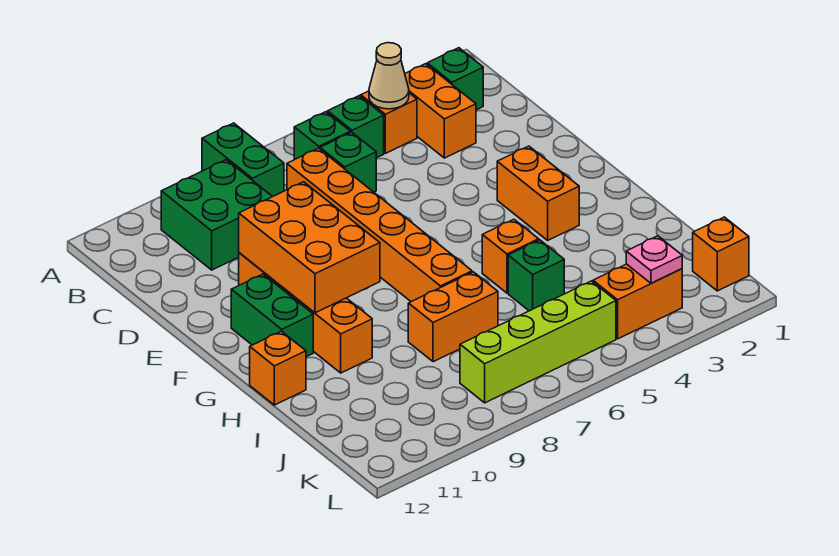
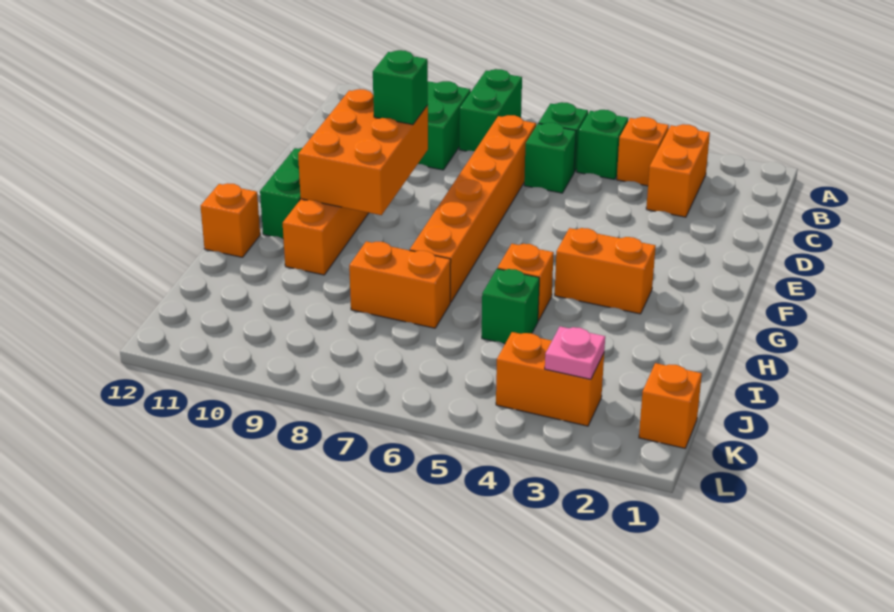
green 1x1 brick [427,48,483,110] -> green 1x1 brick moved to [373,50,428,125]
tan 1x1 cone [369,43,409,109] -> none
orange 1x2 brick [497,146,579,240] -> orange 1x2 brick turned to [555,228,656,314]
lime 1x4 brick [460,281,616,403] -> none

